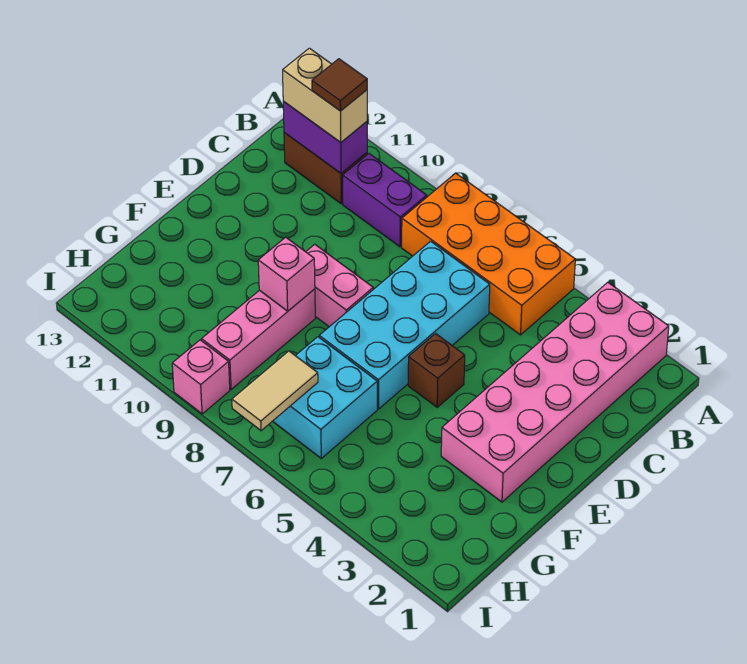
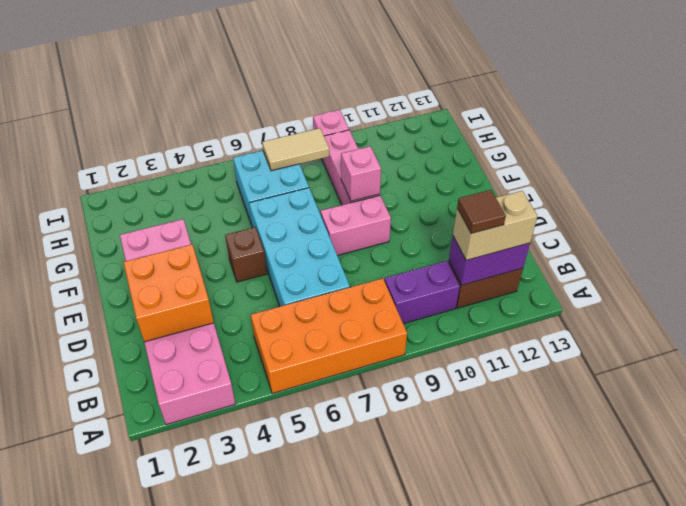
none -> orange 2x2 brick [123,245,214,342]
tan 1x2 tile [232,351,318,431] -> tan 1x2 tile turned to [262,128,329,171]

